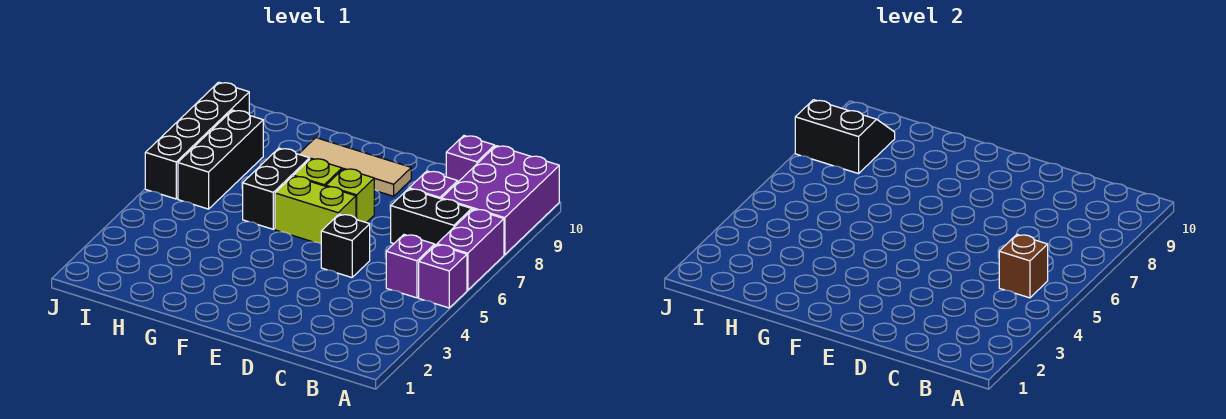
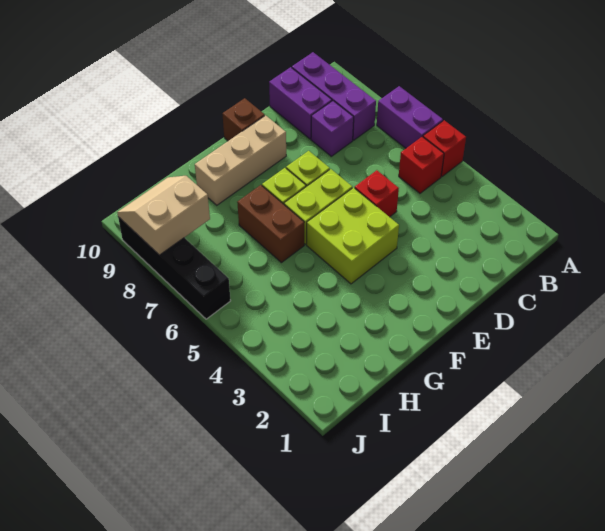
purple 1x1 brick [419,245,467,308] -> red 1x1 brick [423,120,466,177]
purple 2x3 brick [442,146,559,255] -> purple 1x3 brick [292,52,376,140]
purple 1x1 brick [386,235,435,298] -> red 1x1 brick [399,137,444,193]
brown 1x1 brick [999,234,1048,298] -> brown 1x1 brick moved to [223,98,265,141]
black 1x2 brick [391,189,472,245] -> none
purple 1x1 brick [446,136,495,182] -> purple 1x2 brick [269,67,332,139]
black 1x1 brick [321,214,370,277] -> red 1x1 brick [355,170,399,217]
none -> lime 2x2 brick [307,188,399,284]
tan 1x3 tile [299,138,411,196] -> tan 1x3 brick [195,115,286,205]
black 1x2 brick [243,148,310,229] -> brown 1x2 brick [237,185,304,263]
black 1x3 brick [178,110,263,209] -> none
black 2x2 slope [795,100,895,174] -> tan 2x2 slope [117,176,210,255]

